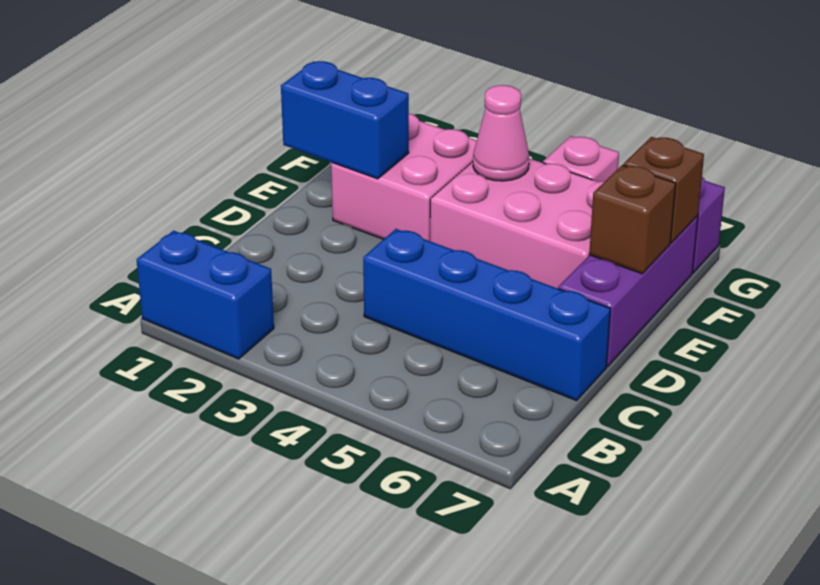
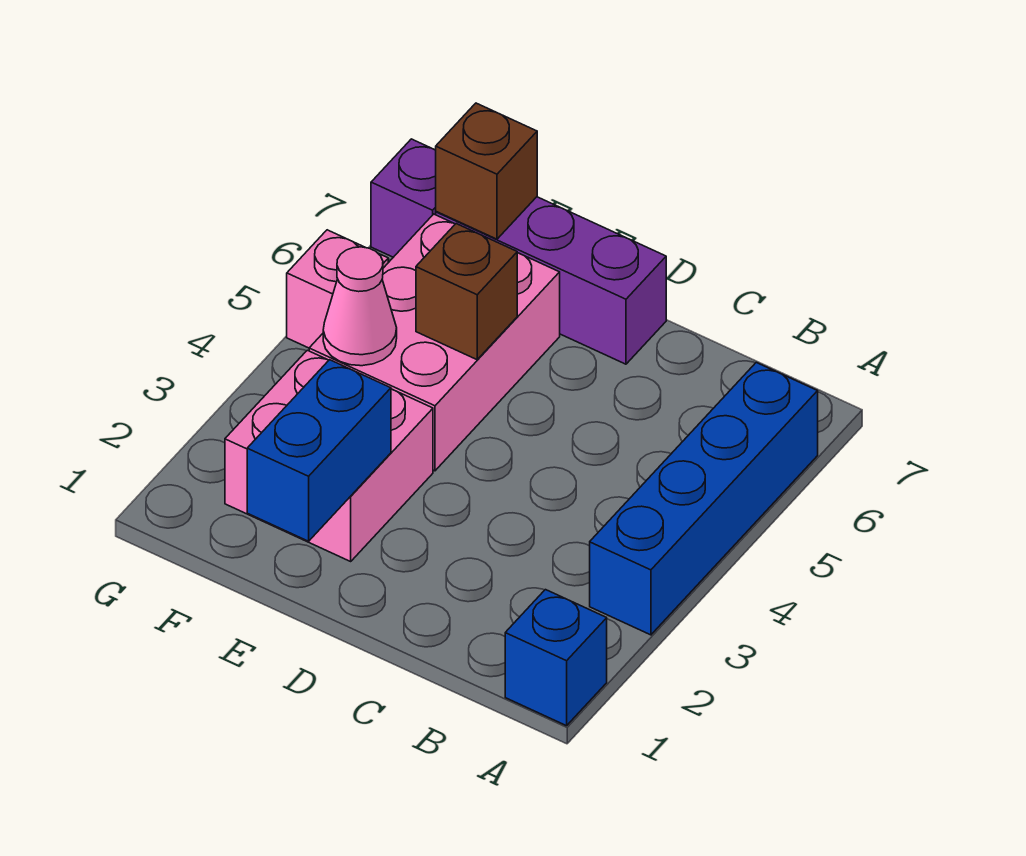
blue 1x2 brick [137,231,274,359] -> blue 1x1 brick [505,590,607,726]
blue 1x4 brick [363,229,610,401] -> blue 1x4 brick moved to [590,363,818,635]
brown 1x1 brick [589,165,676,274] -> brown 1x1 brick moved to [416,224,517,360]

